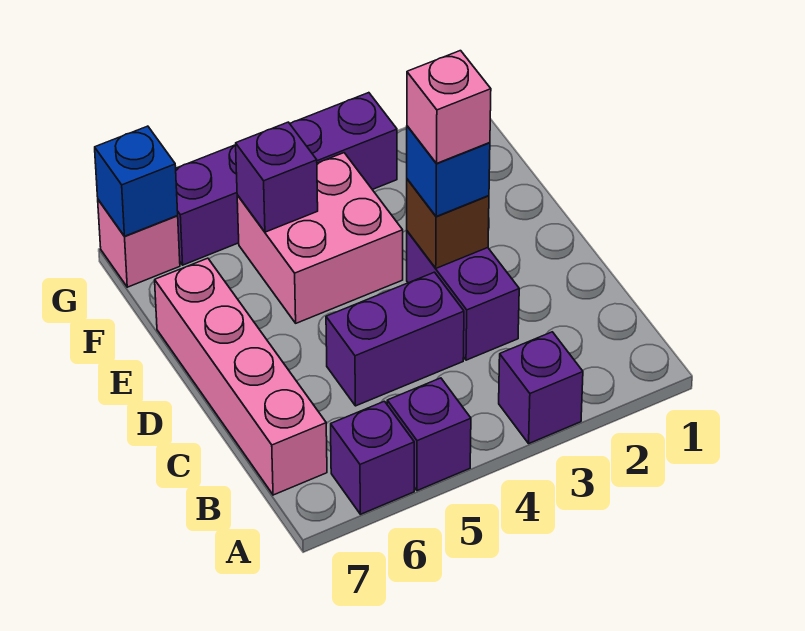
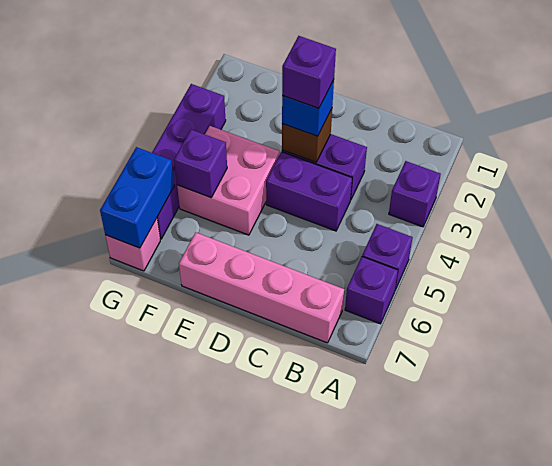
purple 1x2 brick [326,272,464,406] -> purple 1x2 brick turned to [266,152,352,231]
pink 1x1 brick [407,51,491,164] -> purple 1x1 brick [282,36,336,108]
blue 1x1 brick [95,126,178,236] -> blue 1x2 brick [100,147,174,248]

